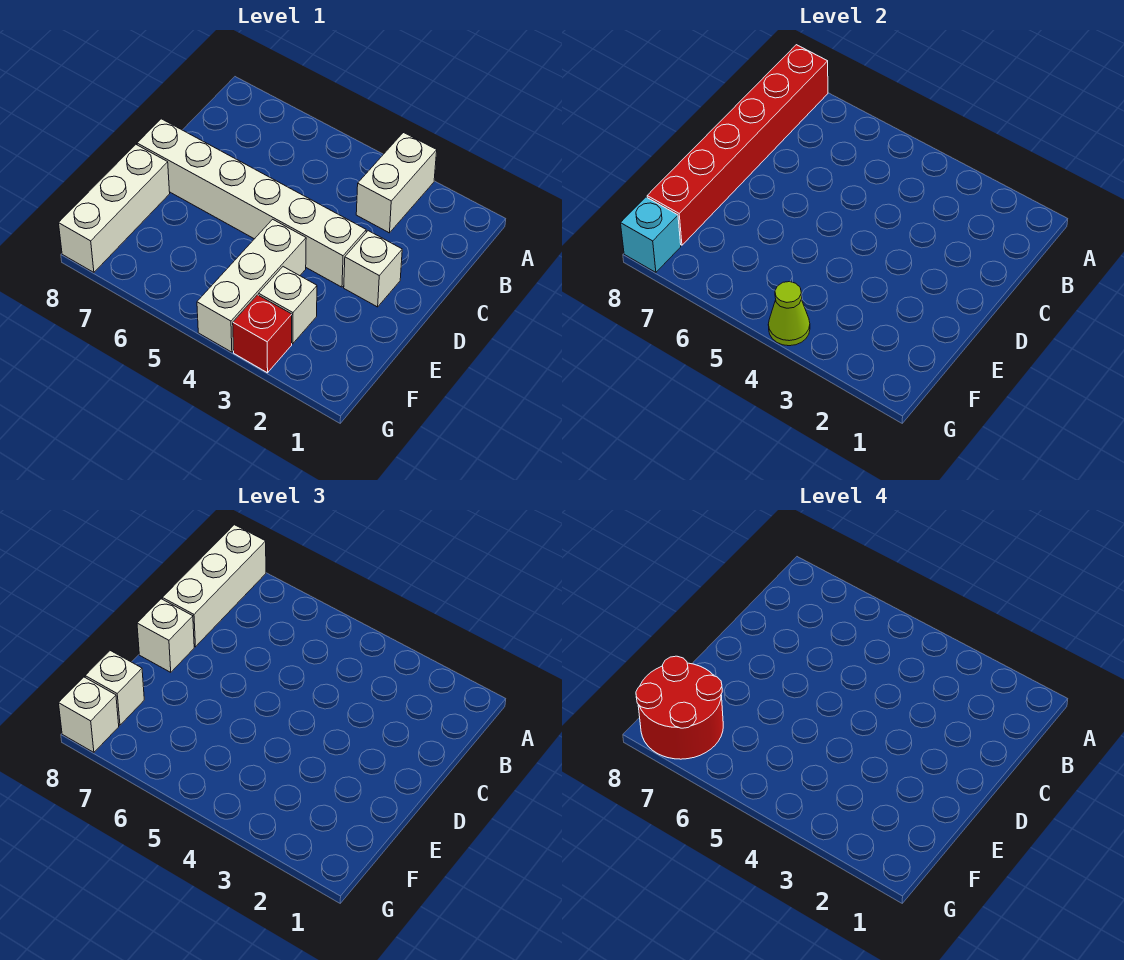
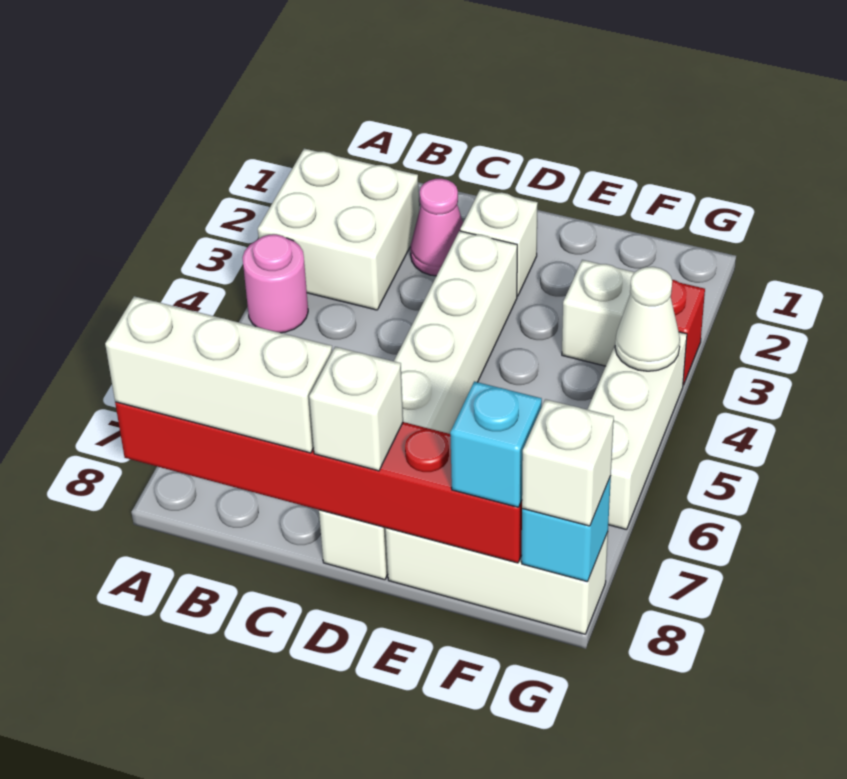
white 1x2 brick [356,132,437,233] -> white 2x2 brick [258,149,419,310]
none -> pink 1x1 round brick [242,234,308,333]
none -> pink 1x1 cone [410,179,463,276]
white 1x3 brick [197,219,306,352] -> white 1x3 brick turned to [587,332,687,530]
red 2x2 round brick [636,656,723,759] -> none
white 1x1 brick [85,651,144,725] -> cyan 1x1 brick [450,381,542,507]
lime 1x1 cone [768,282,810,346] -> white 1x1 cone [615,267,680,371]

